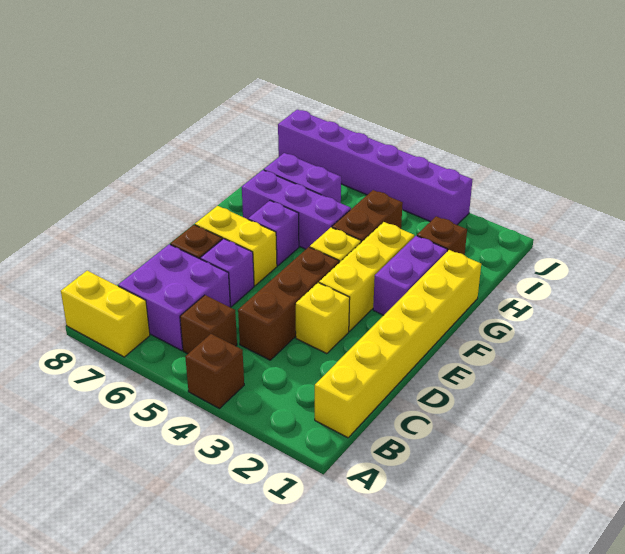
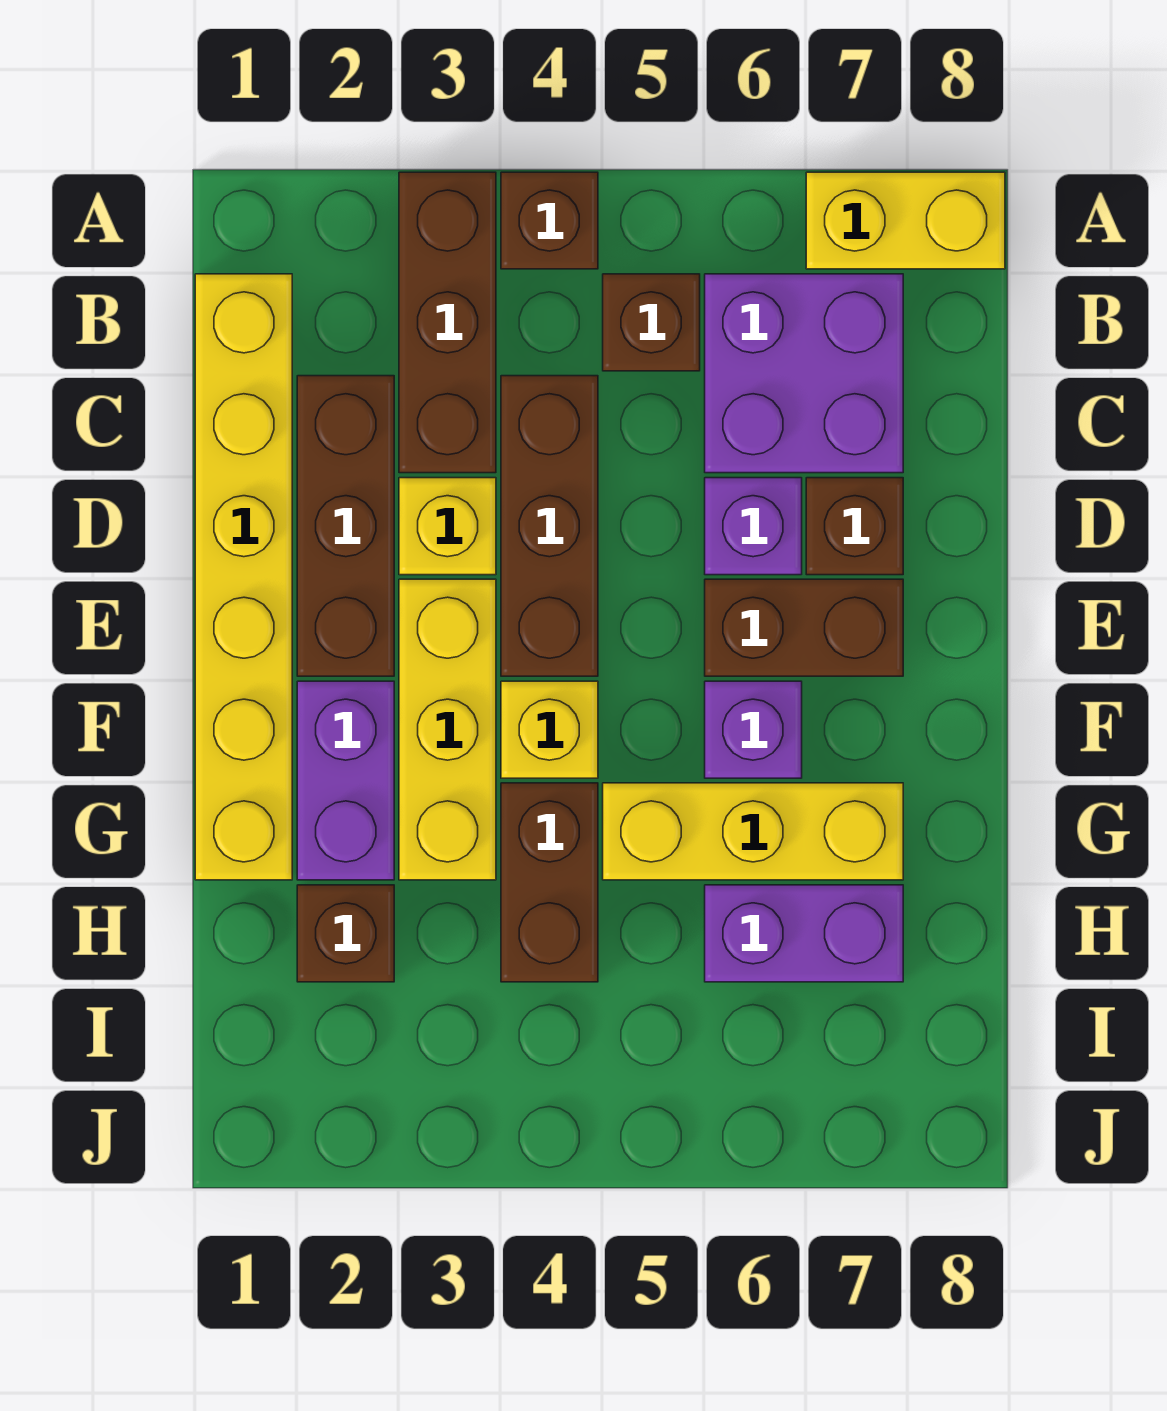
none -> brown 1x3 brick [399,172,496,473]
none -> brown 1x3 brick [297,376,394,676]
yellow 1x2 brick [195,206,277,286] -> brown 1x2 brick [705,579,903,676]
purple 1x3 brick [242,170,351,249] -> yellow 1x3 brick [603,783,903,880]
purple 1x6 brick [278,110,473,225] -> none

